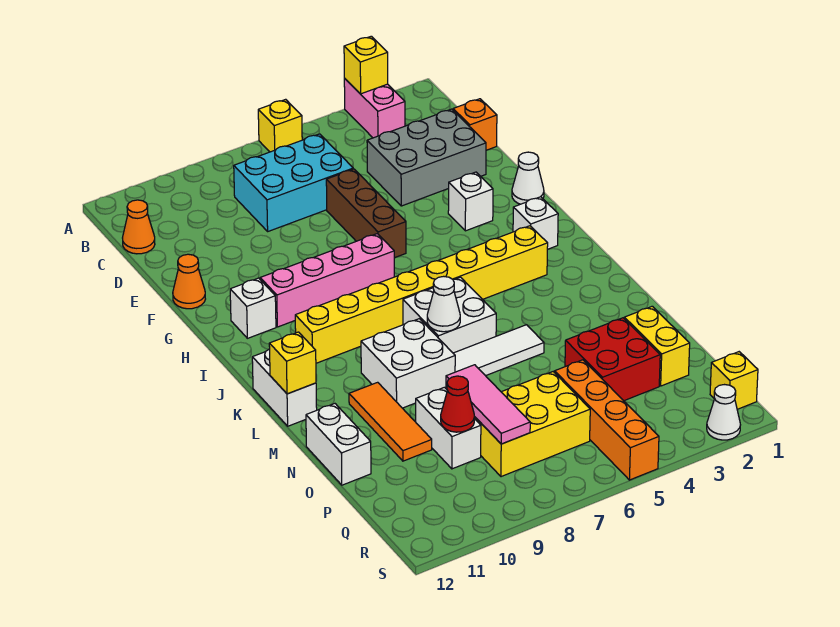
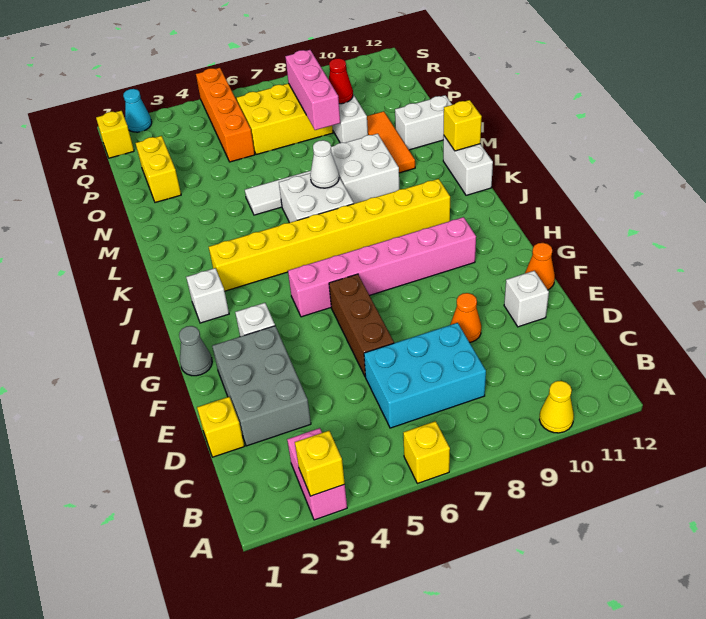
none -> yellow 1x1 cone [539,381,574,433]
orange 1x1 cone [123,200,155,254] -> orange 1x1 cone moved to [450,293,481,342]
orange 1x1 brick [453,99,497,150] -> yellow 1x1 brick [197,397,244,457]
grey 2x3 brick [367,109,486,206] -> grey 2x3 brick turned to [212,326,311,446]
white 1x1 cone [512,152,544,204] -> grey 1x1 cone [179,326,212,376]
pink 1x4 brick [260,234,394,327] -> pink 1x6 brick [288,217,476,317]
white 1x1 brick [230,278,276,338] -> white 1x1 brick moved to [504,271,549,327]
white 1x2 brick [306,404,371,485] -> white 1x2 brick turned to [395,95,452,150]
red 2x2 brick [565,318,660,401] -> none
pink 1x3 tile [446,365,530,444] -> pink 1x3 brick [285,50,340,130]
white 1x1 cone [707,385,740,440] -> cyan 1x1 cone [123,89,152,132]

